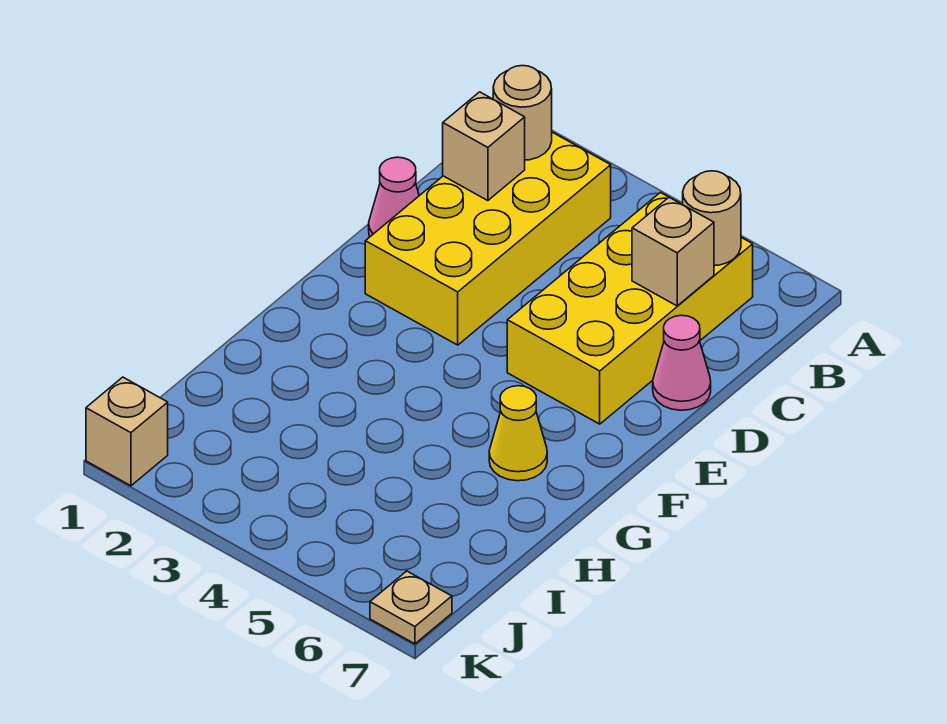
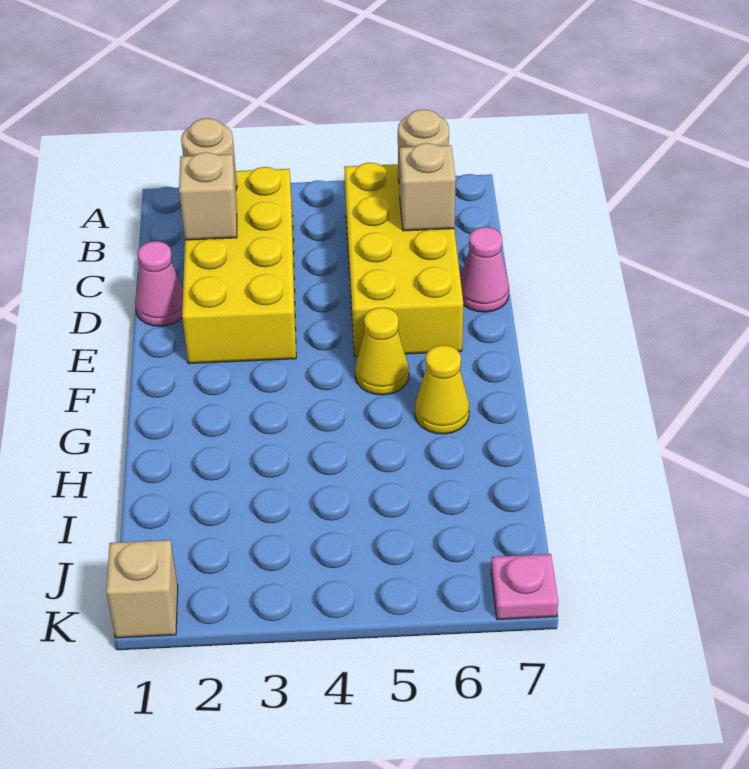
none -> yellow 1x1 cone [355,307,409,395]
tan 1x1 plate [370,571,452,644] -> pink 1x1 plate [491,554,558,620]

